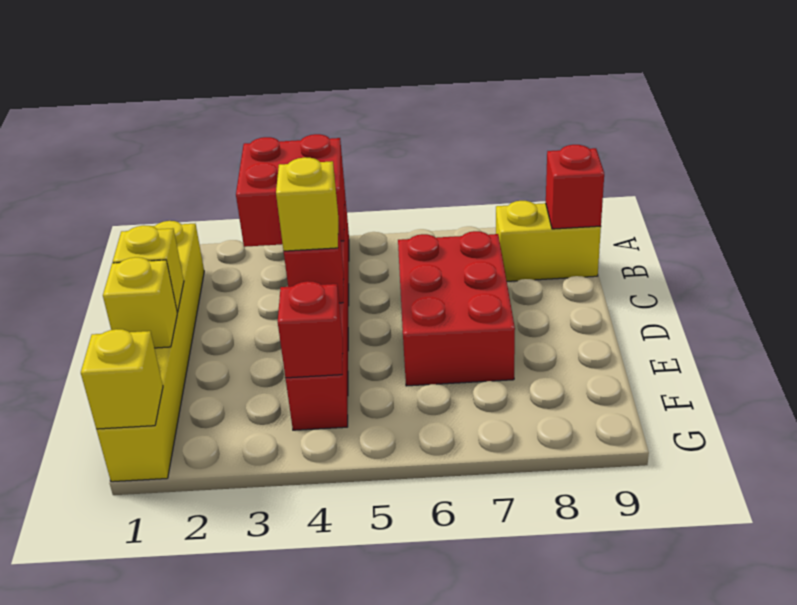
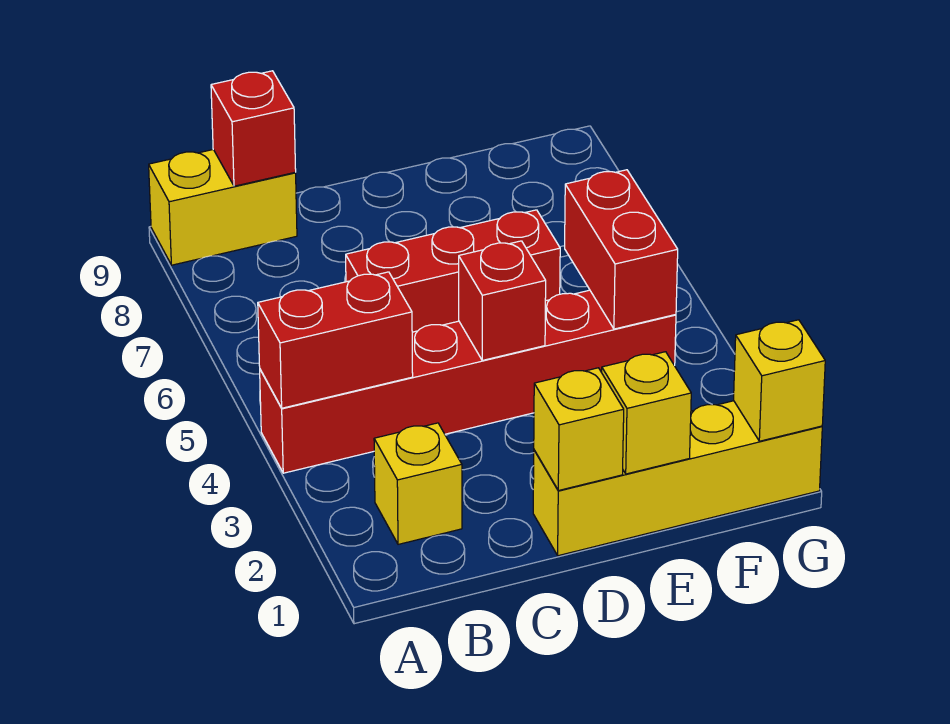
red 2x2 brick [236,134,345,247] -> red 1x2 brick [258,272,413,408]
yellow 1x6 brick [96,221,204,482] -> yellow 1x4 brick [533,401,822,556]
yellow 1x2 brick [496,201,601,281] -> yellow 1x2 brick turned to [149,150,297,265]
red 2x3 brick [398,231,515,386] -> red 1x3 brick [346,210,560,332]
yellow 1x1 brick [276,157,338,251] -> yellow 1x1 brick moved to [374,423,462,544]
red 1x1 brick [278,281,343,378] -> red 1x2 brick [565,170,678,329]

